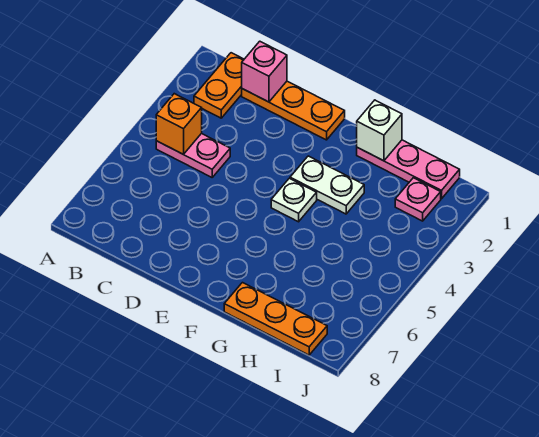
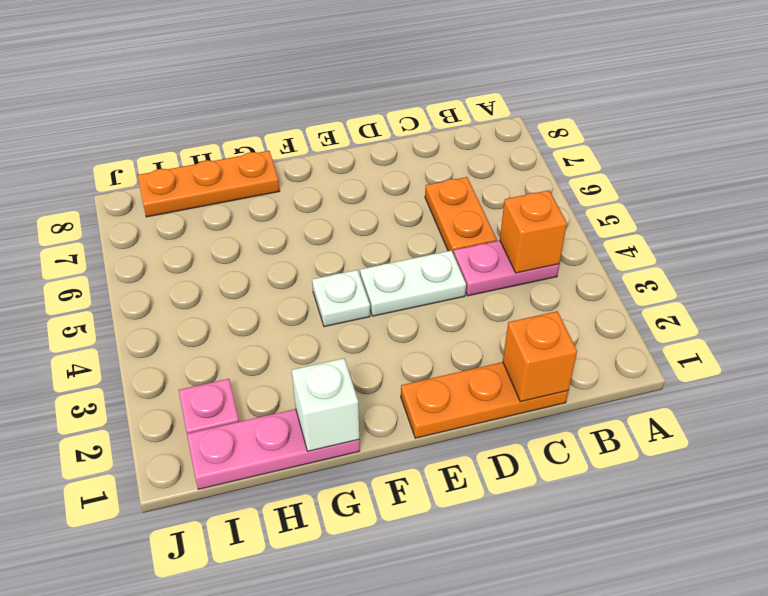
orange 1x2 plate [194,53,244,118] -> orange 1x2 plate moved to [425,177,497,254]
pink 1x1 brick [242,41,287,102] -> orange 1x1 brick [503,311,577,402]
white 1x2 plate [290,156,364,214] -> white 1x2 plate moved to [360,251,466,316]

